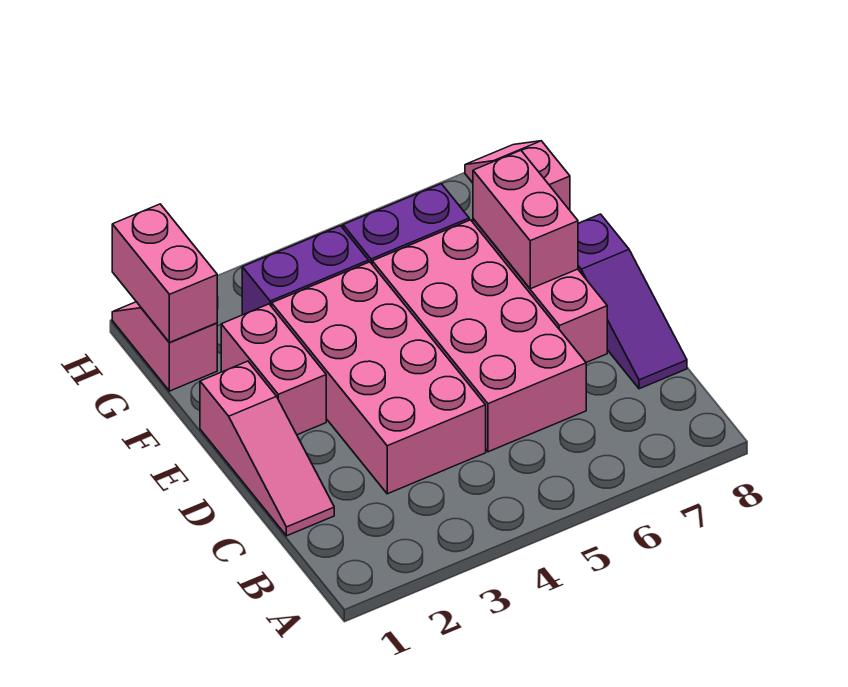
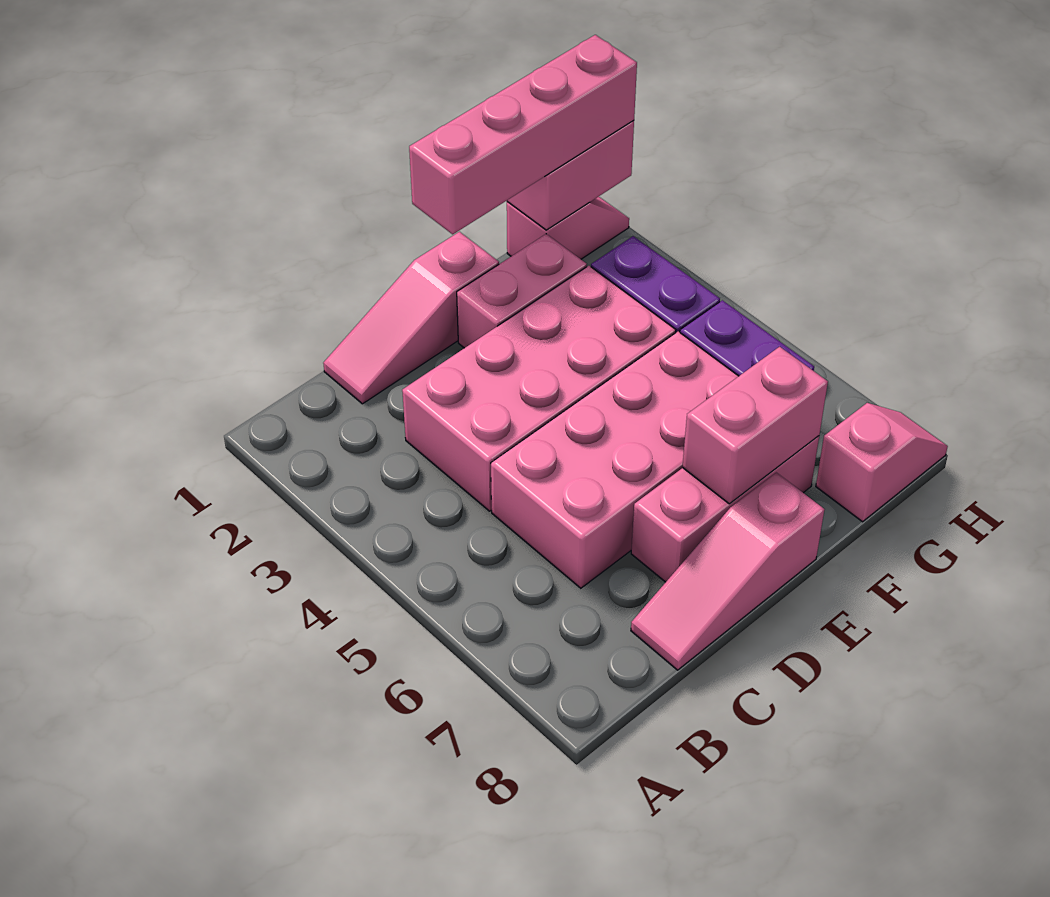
purple 1x3 slope [578,214,687,389] -> pink 1x3 slope [631,473,825,670]
none -> pink 1x4 brick [409,35,637,234]

